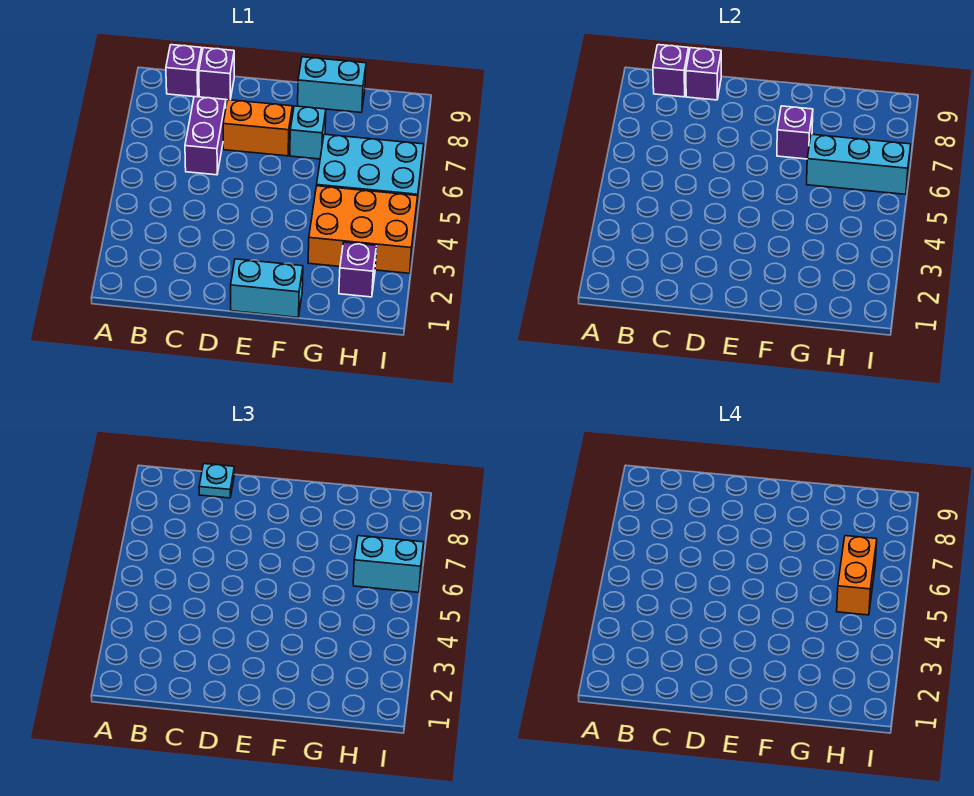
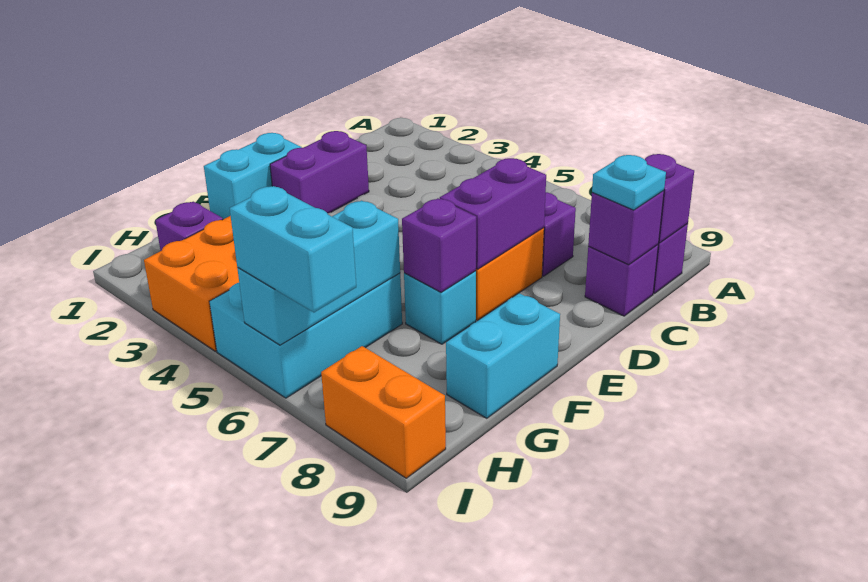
none -> purple 1x2 brick [270,131,369,213]
none -> purple 1x2 brick [440,158,546,269]
orange 1x2 brick [837,536,877,615] -> orange 1x2 brick moved to [321,346,446,478]
cyan 1x2 brick [353,536,424,592] -> cyan 1x2 brick turned to [230,186,356,312]

